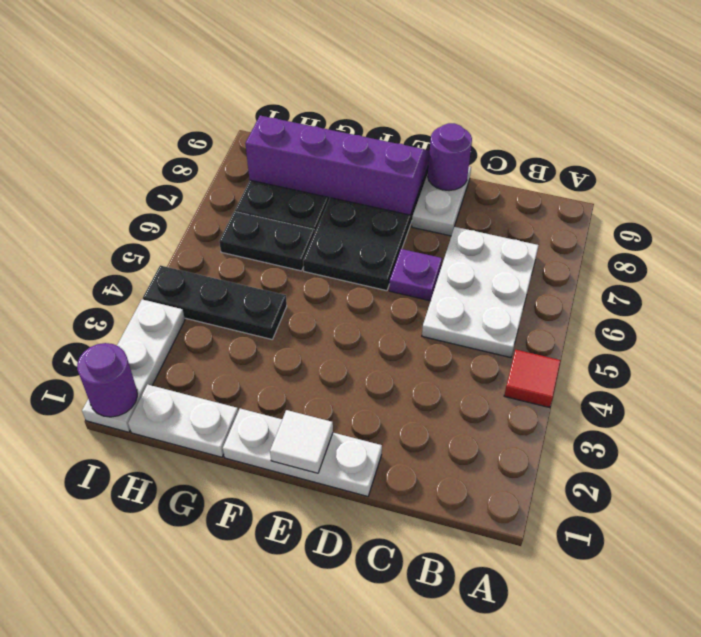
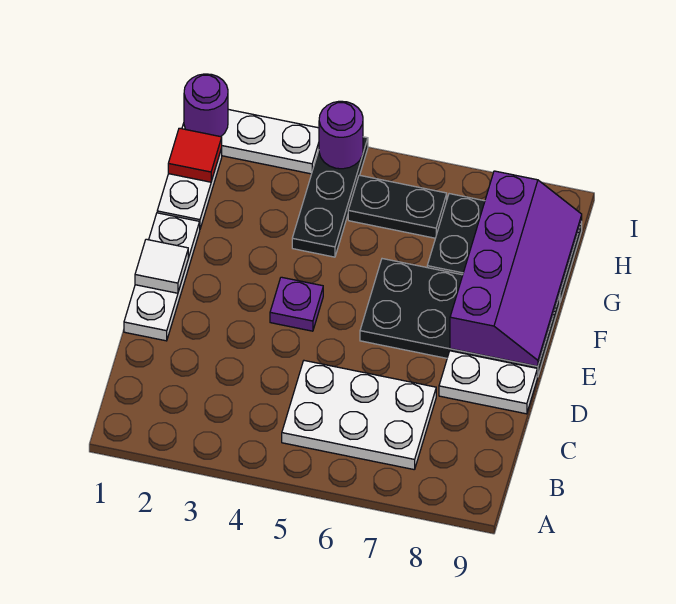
red 1x1 tile [504,350,561,408] -> red 1x1 tile moved to [168,128,222,182]
purple 1x1 plate [389,249,442,301] -> purple 1x1 plate moved to [270,277,323,331]
purple 1x1 round brick [428,123,472,191] -> purple 1x1 round brick moved to [319,101,363,169]
black 1x2 plate [219,212,314,271] -> black 1x2 plate turned to [348,175,447,238]

